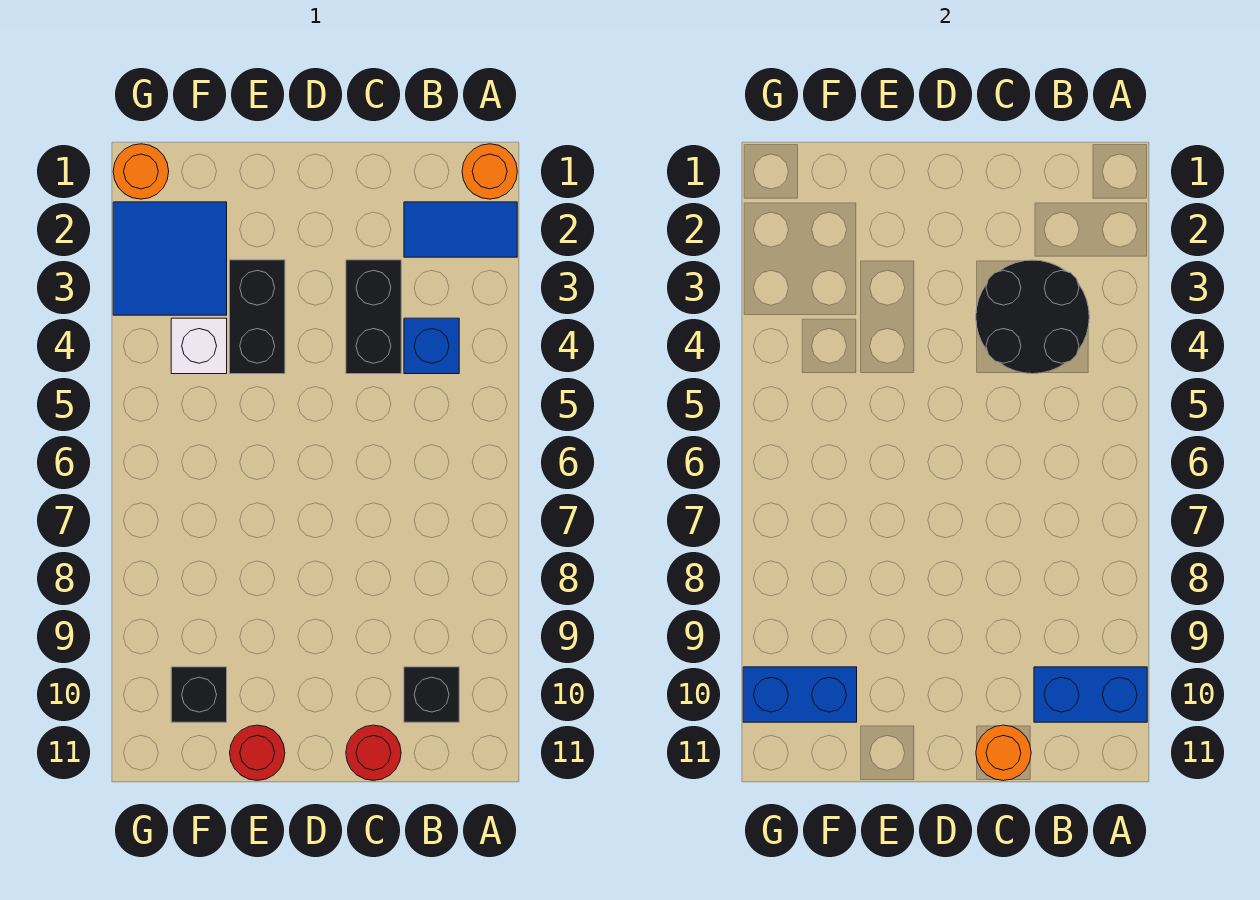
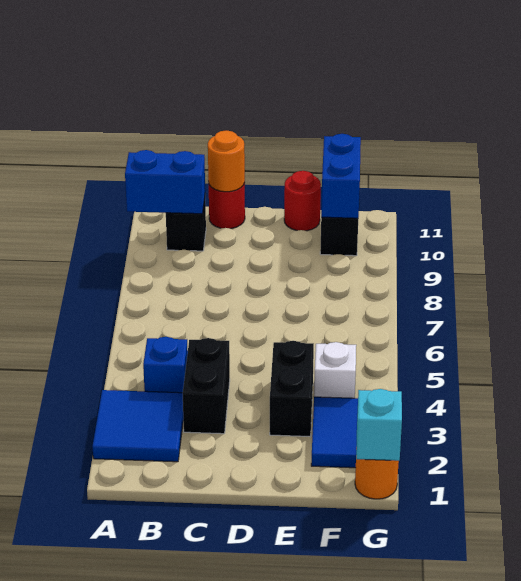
orange 1x1 round brick [462,144,517,199] -> none
blue 1x2 tile [404,202,517,257] -> blue 2x2 tile [92,390,183,462]
black 2x2 round brick [976,260,1089,374] -> none
blue 1x2 brick [743,667,857,722] -> blue 1x2 brick turned to [321,134,361,218]
none -> cyan 1x1 brick [356,389,402,461]

